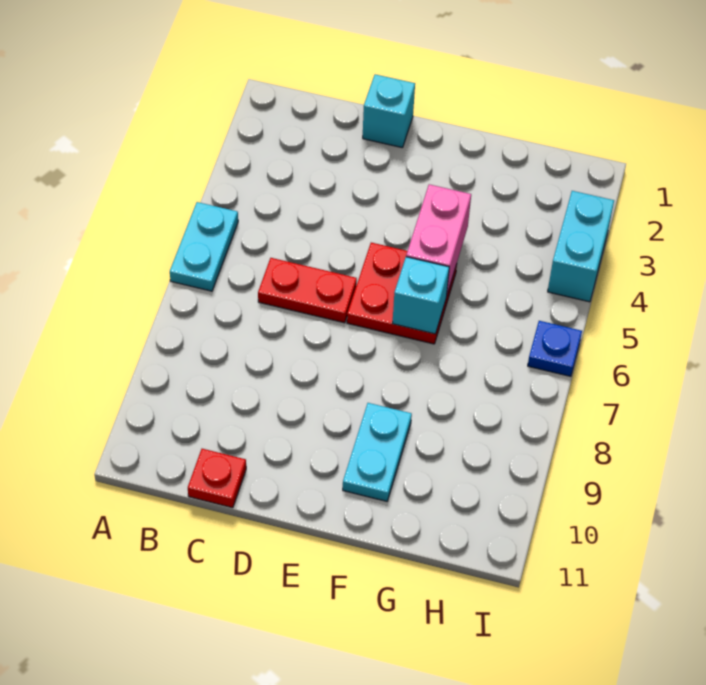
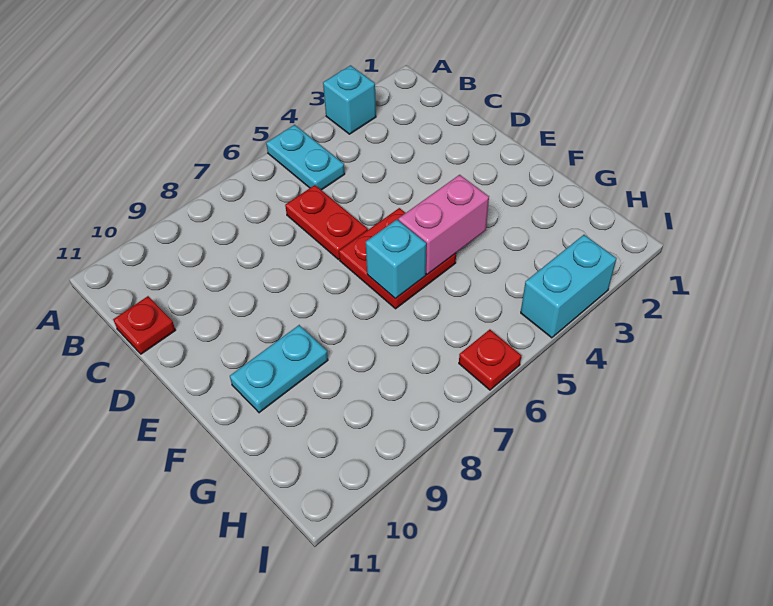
cyan 1x2 plate [170,202,238,291] -> cyan 1x2 plate turned to [266,125,345,190]
cyan 1x1 brick [363,74,415,148] -> cyan 1x1 brick moved to [323,66,376,134]
blue 1x1 plate [528,321,582,376] -> red 1x1 plate [459,329,521,390]

